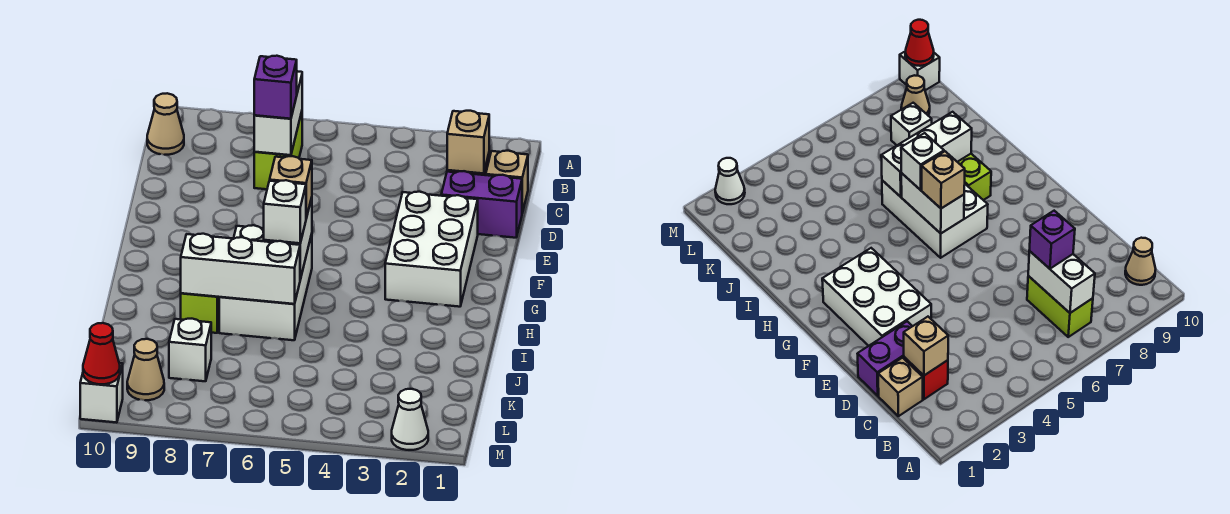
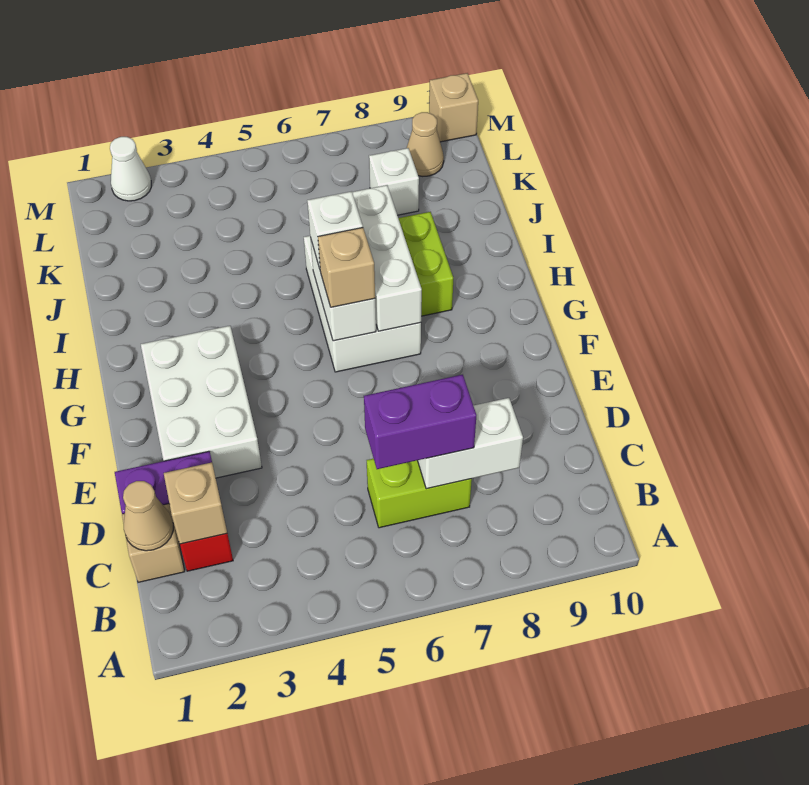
lime 1x2 brick [254,112,302,189] -> lime 1x2 brick turned to [367,459,472,528]
white 1x2 brick [254,71,302,155] -> white 1x2 brick turned to [418,398,523,489]
tan 1x1 cone [147,93,184,155] -> tan 1x1 cone moved to [123,481,173,551]
purple 1x1 brick [254,56,297,119] -> purple 1x2 brick [364,375,476,469]
white 1x3 brick [181,234,300,304] -> white 1x3 brick turned to [352,185,422,331]
white 1x1 brick [80,363,123,423] -> tan 1x1 brick [429,73,478,142]
red 1x1 cone [83,323,120,384] -> none

